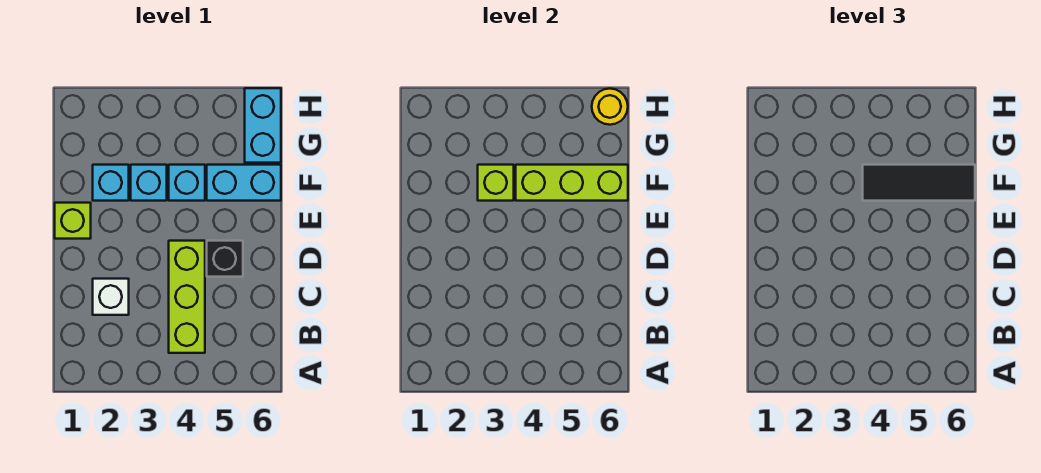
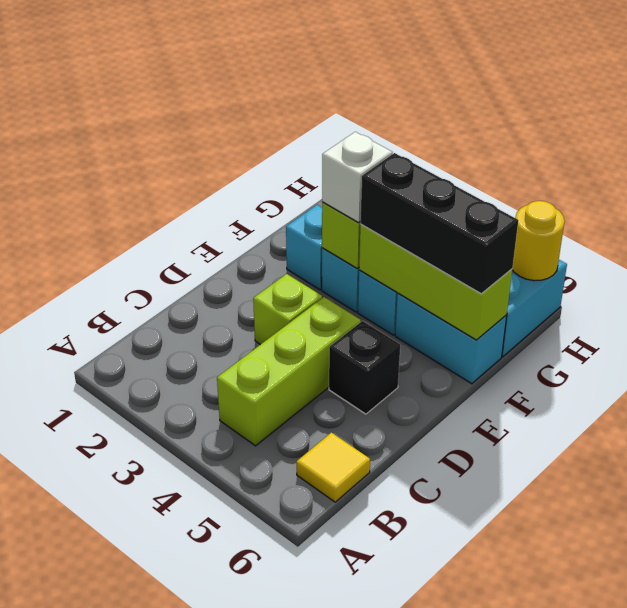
none -> yellow 1x1 tile [296,433,370,502]
white 1x1 brick [93,279,129,315] -> white 1x1 brick moved to [322,132,392,223]
lime 1x1 brick [55,203,91,239] -> lime 1x1 brick moved to [253,274,322,345]
black 1x3 tile [863,165,975,201] -> black 1x3 brick [360,153,518,294]

